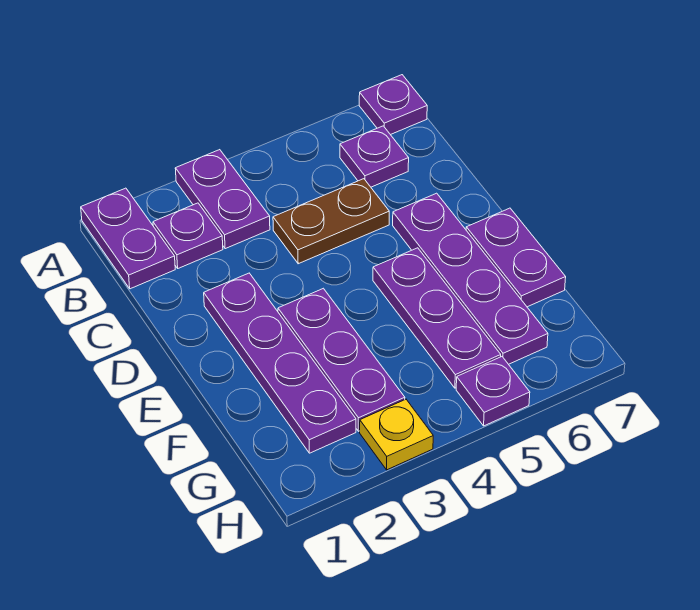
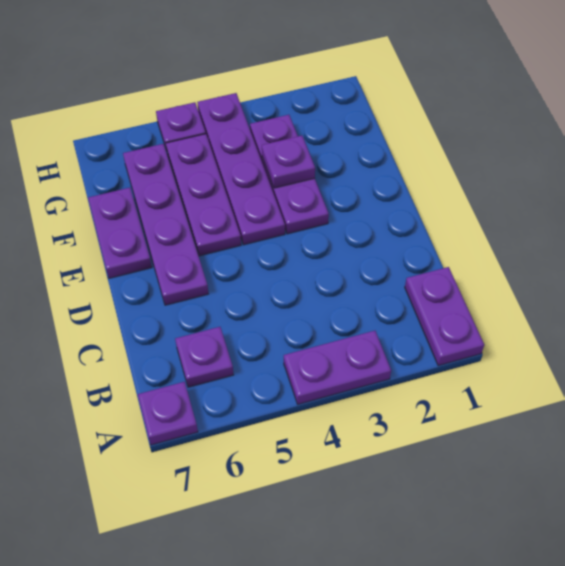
purple 1x2 plate [175,150,270,249] -> purple 1x2 plate turned to [284,331,391,404]
purple 1x1 plate [153,203,223,268] -> purple 1x1 plate moved to [262,136,315,188]
brown 1x2 plate [273,179,389,264] -> none
purple 1x4 plate [204,273,356,453] -> purple 1x4 plate moved to [197,93,285,245]
yellow 1x1 plate [360,399,433,470] -> none

